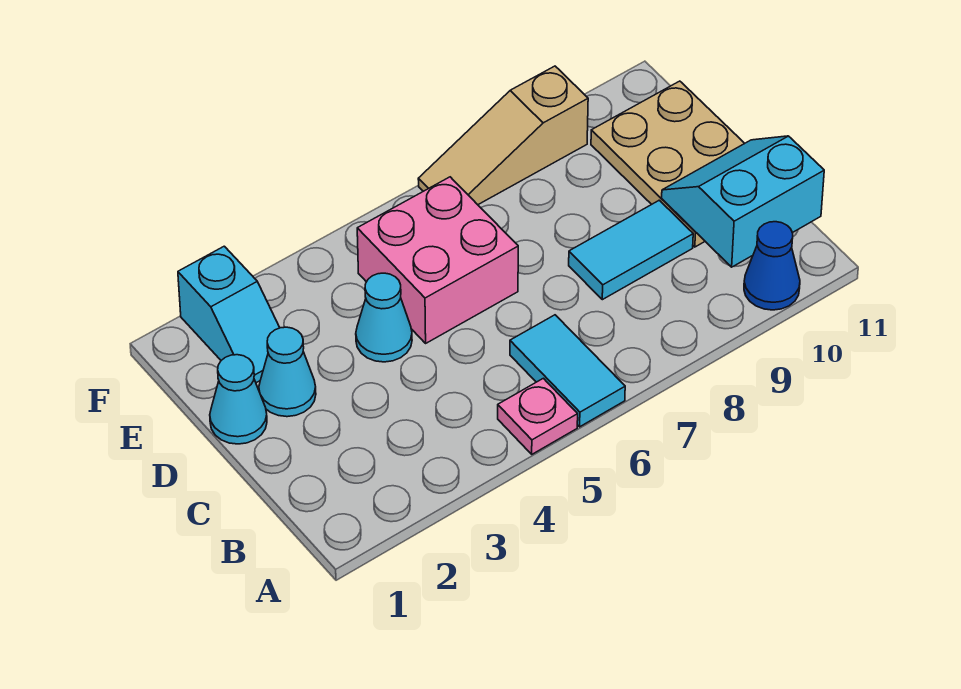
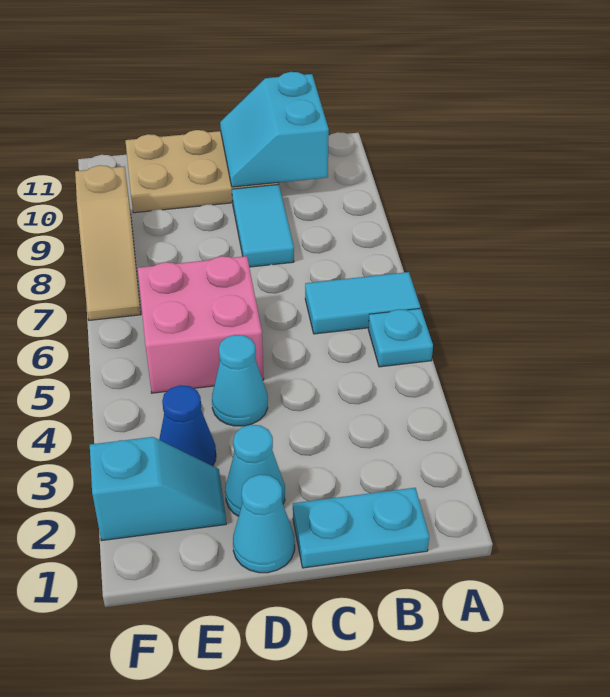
pink 1x1 plate [498,378,578,454] -> cyan 1x1 plate [368,308,433,367]
blue 1x1 cone [744,222,800,310] -> blue 1x1 cone moved to [159,385,216,466]
none -> cyan 1x2 plate [293,488,429,568]

